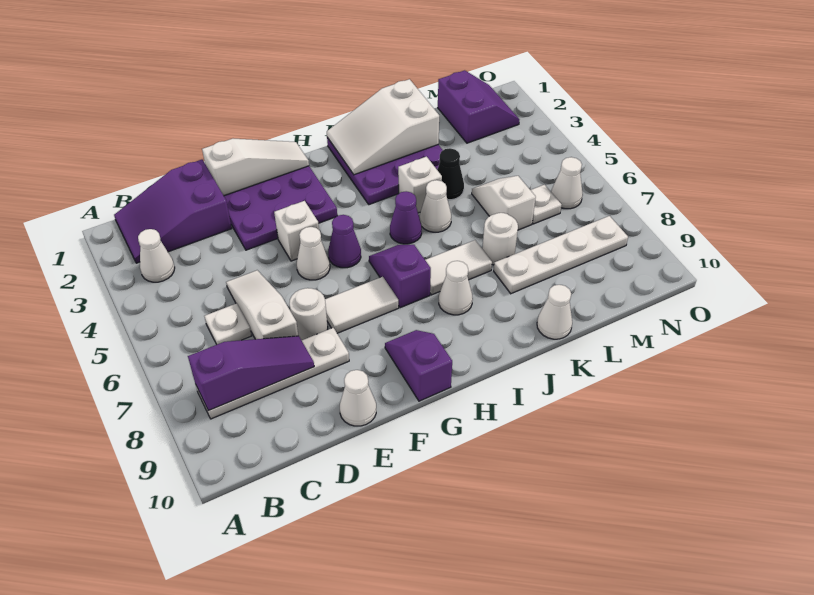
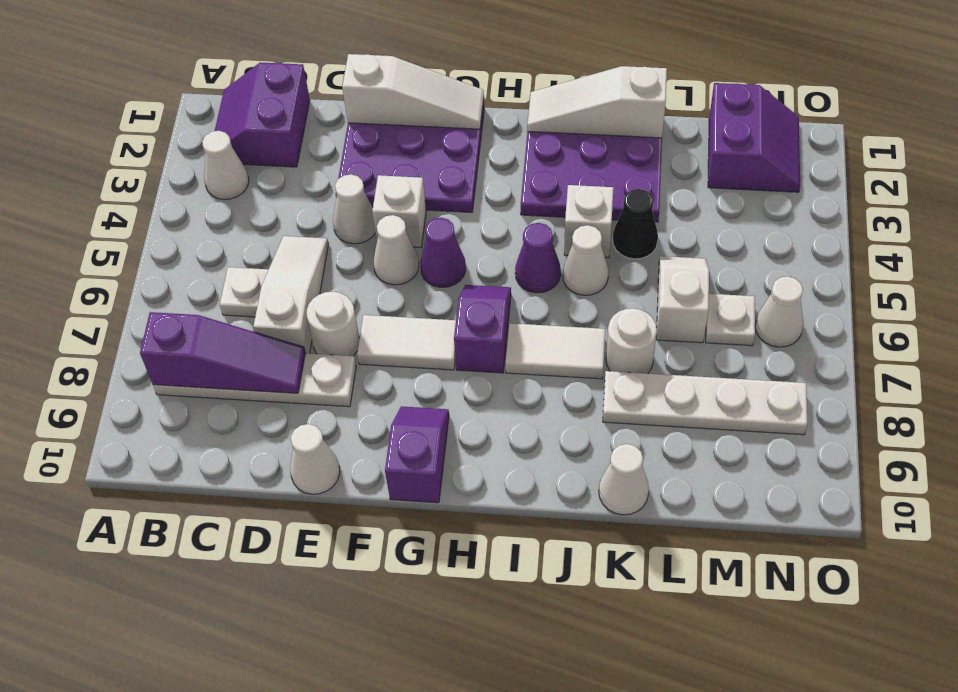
purple 2x3 slope [114,160,232,263] -> purple 2x2 slope [215,63,310,167]
white 2x3 slope [327,79,439,175] -> white 1x3 slope [527,66,667,138]
white 1x1 cone [439,261,473,315] -> white 1x1 cone moved to [333,174,375,244]

